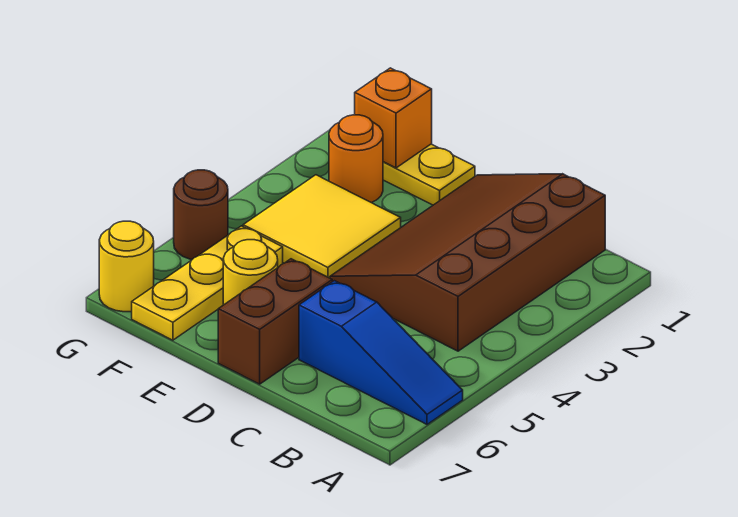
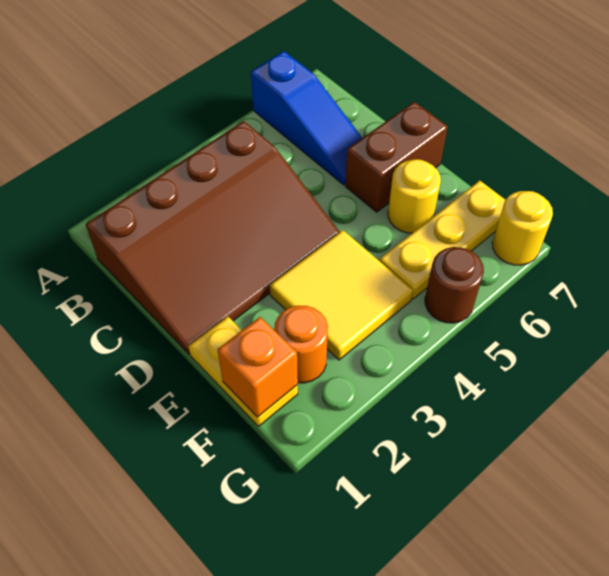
blue 1x3 slope [299,281,463,424] -> blue 1x3 slope turned to [251,51,362,185]

